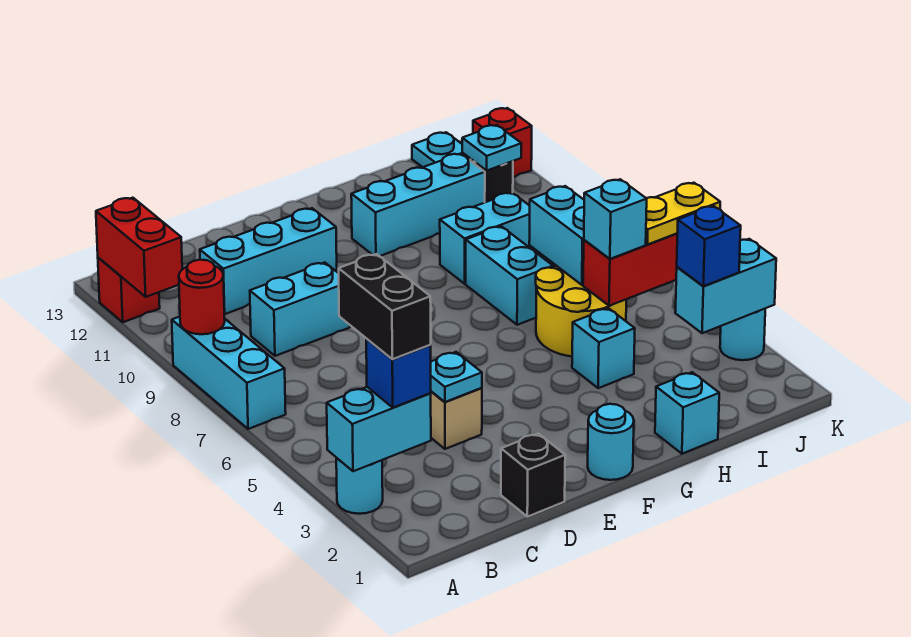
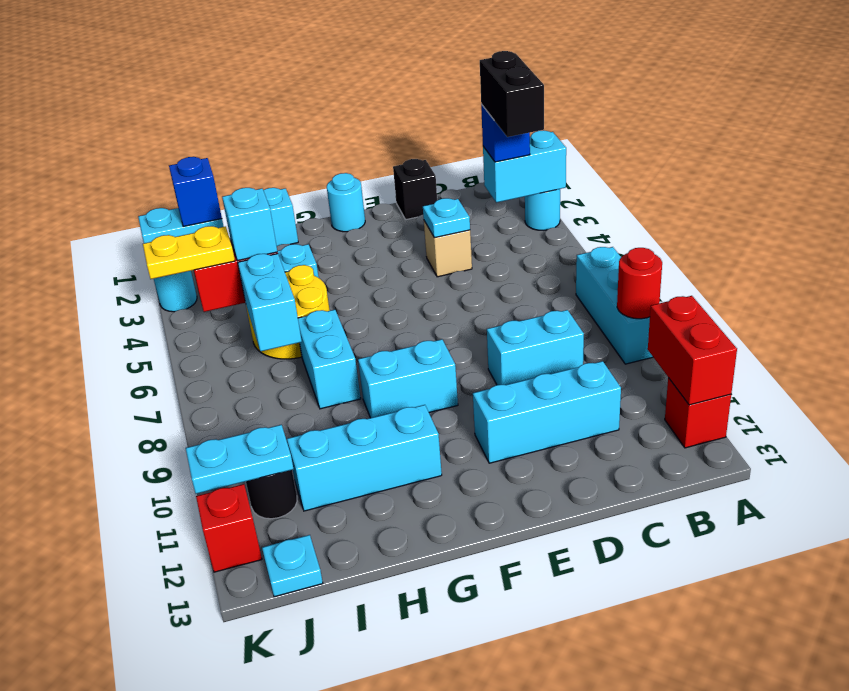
cyan 1x2 brick [440,193,537,284] -> cyan 1x2 brick moved to [358,339,458,418]
cyan 1x1 plate [462,125,522,170] -> cyan 1x2 plate [186,425,293,494]

